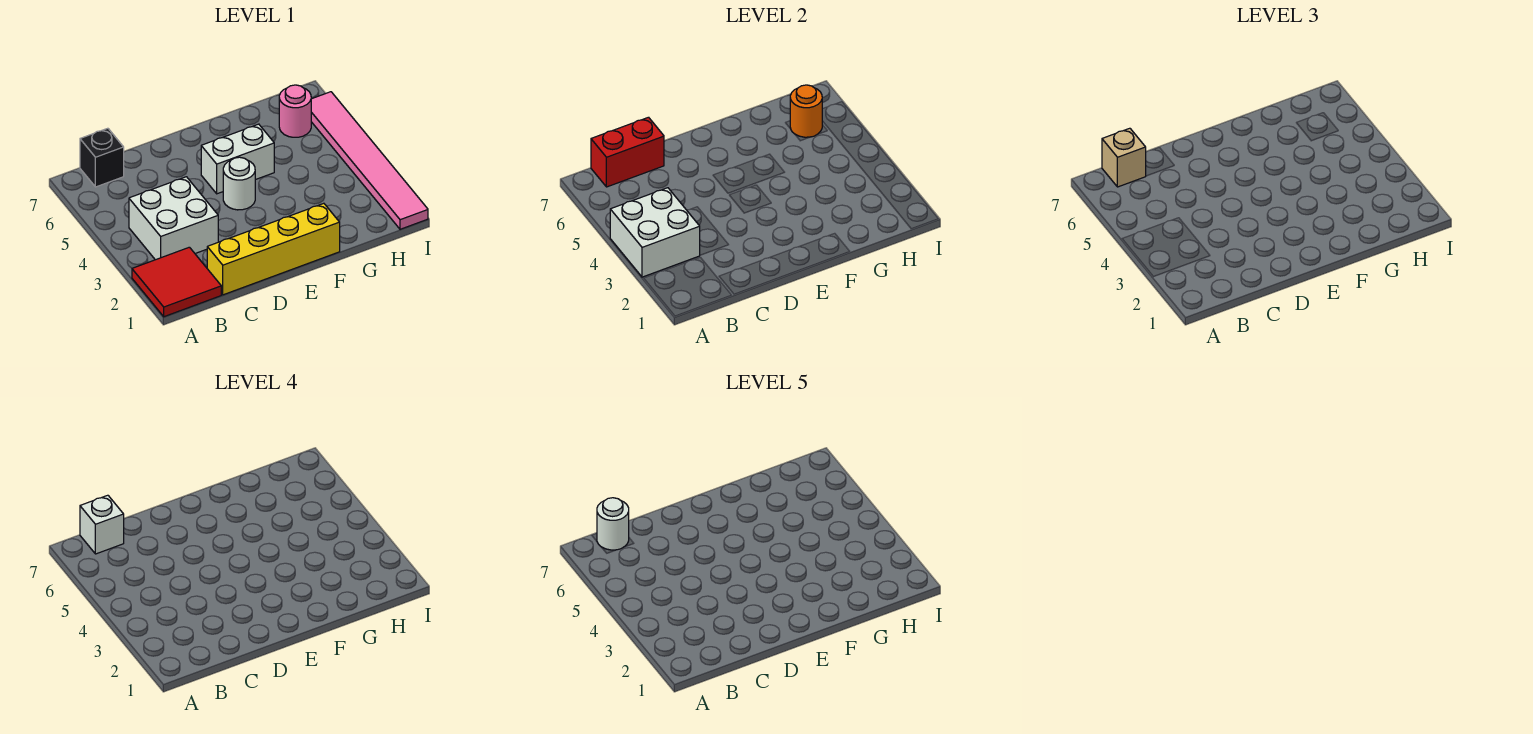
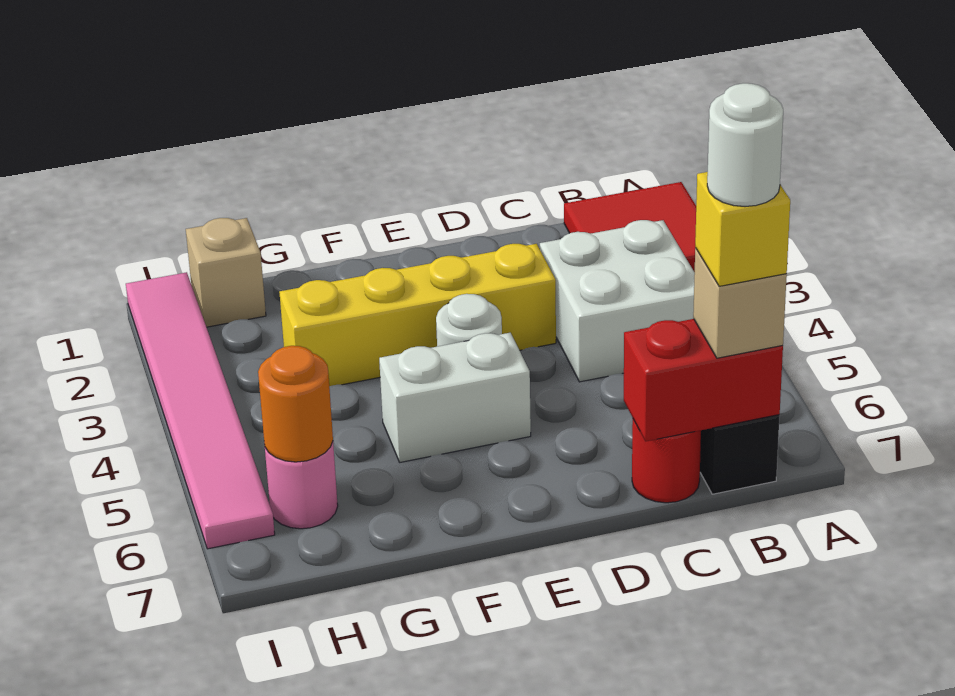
white 2x2 brick [610,188,700,277] -> none
white 1x1 brick [80,495,124,554] -> yellow 1x1 brick [695,172,790,286]
yellow 1x4 brick [207,203,340,295] -> yellow 1x4 brick moved to [279,244,556,386]
none -> red 1x1 round brick [632,419,701,503]
none -> tan 1x1 brick [186,218,266,327]

